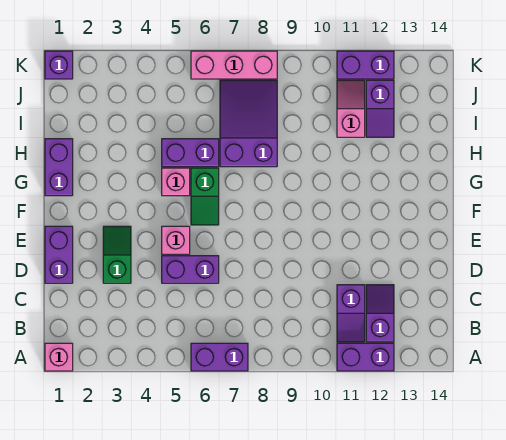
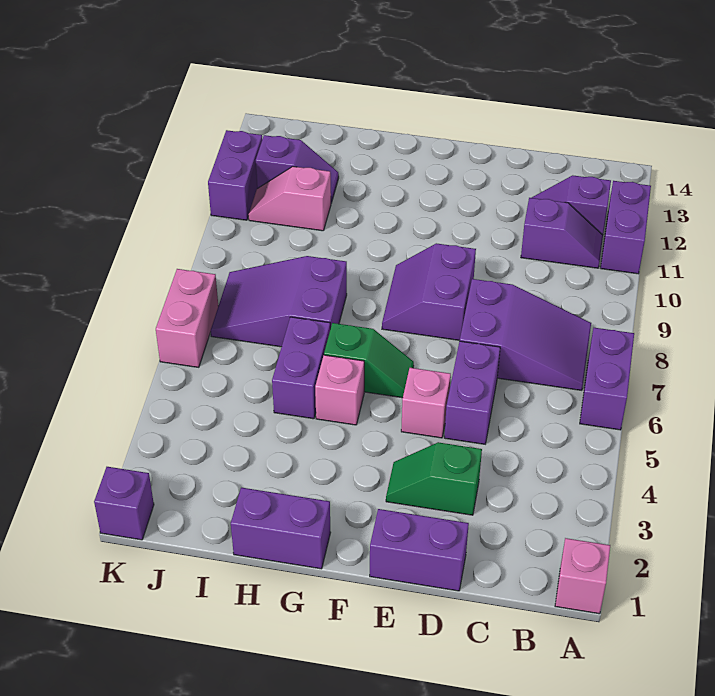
none -> purple 2x3 slope [460,279,591,390]
none -> purple 2x2 slope [382,243,476,340]
pink 1x3 brick [191,51,277,79] -> pink 1x2 brick [156,269,218,367]

